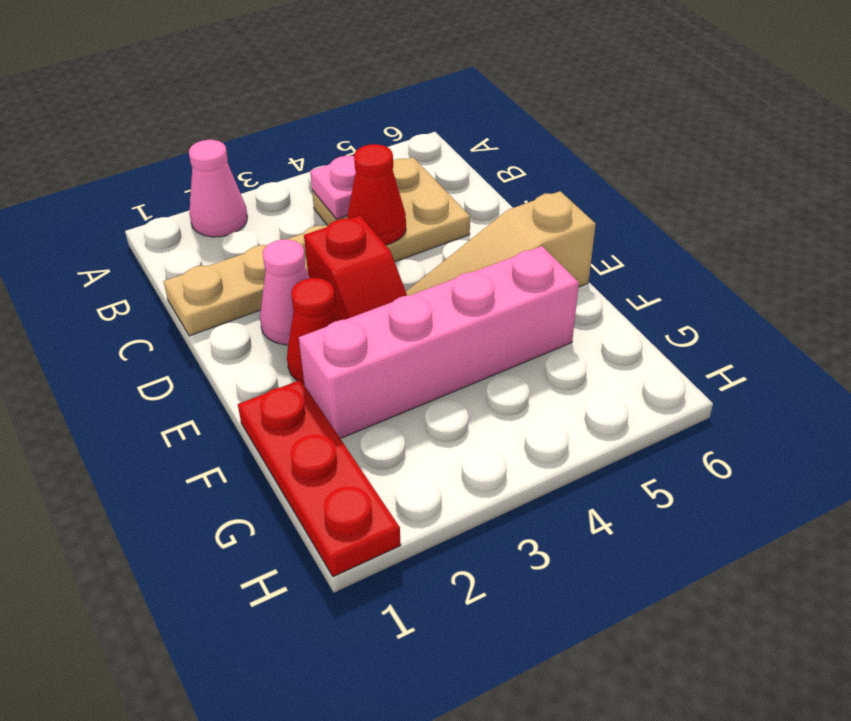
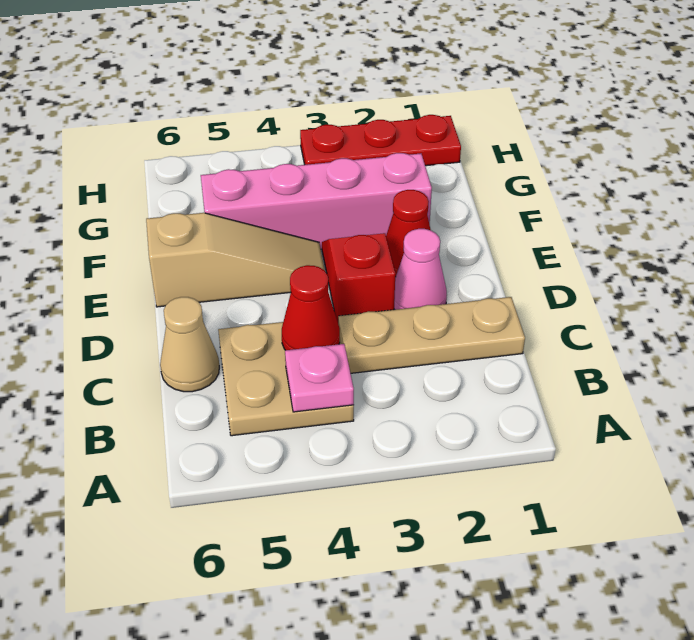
pink 1x1 cone [189,140,247,237] -> none
none -> tan 1x1 cone [160,297,219,392]
red 1x3 plate [238,380,401,577] -> red 1x3 plate turned to [300,115,461,166]

